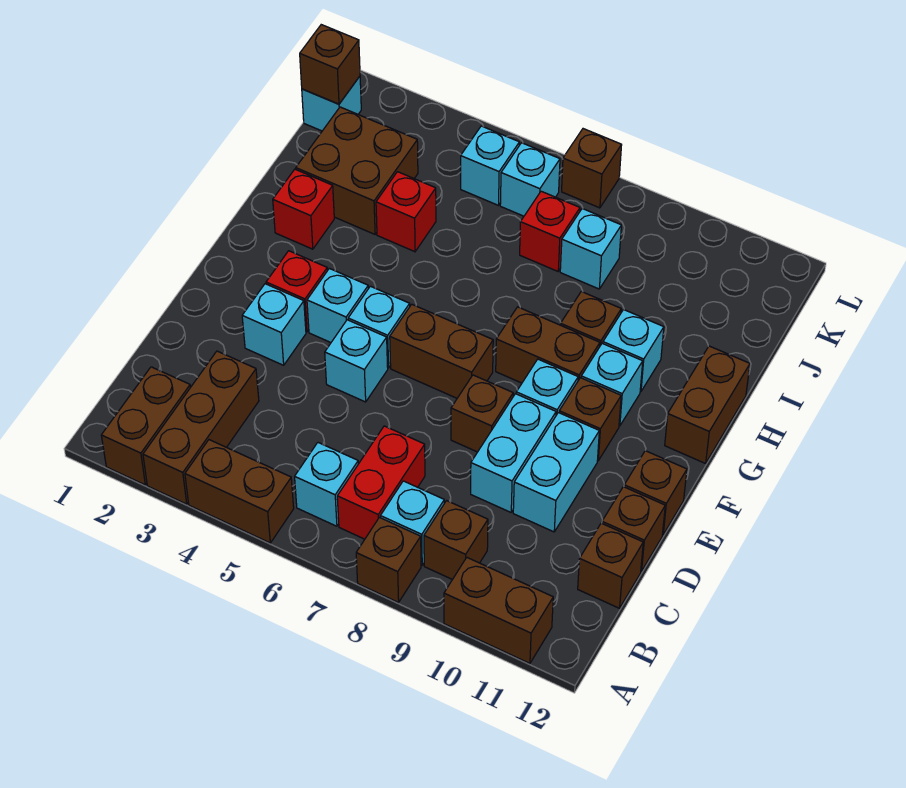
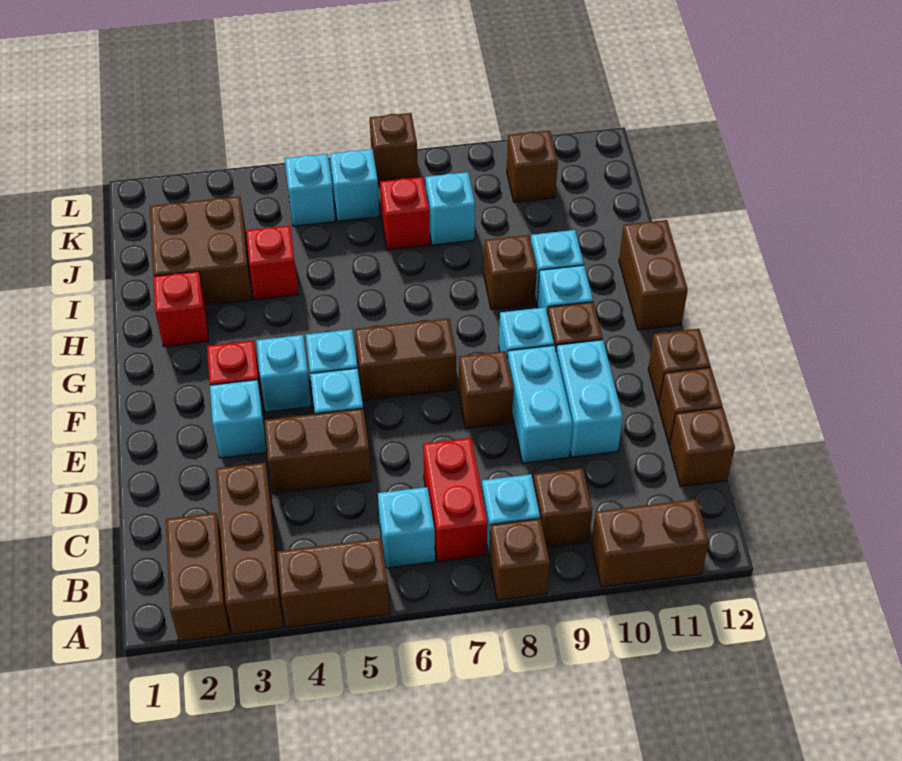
brown 1x2 brick [496,307,600,383] -> brown 1x2 brick moved to [264,408,371,494]
cyan 1x1 brick [302,76,361,131] -> none
brown 1x1 brick [300,25,360,104] -> brown 1x1 brick moved to [507,131,558,202]

